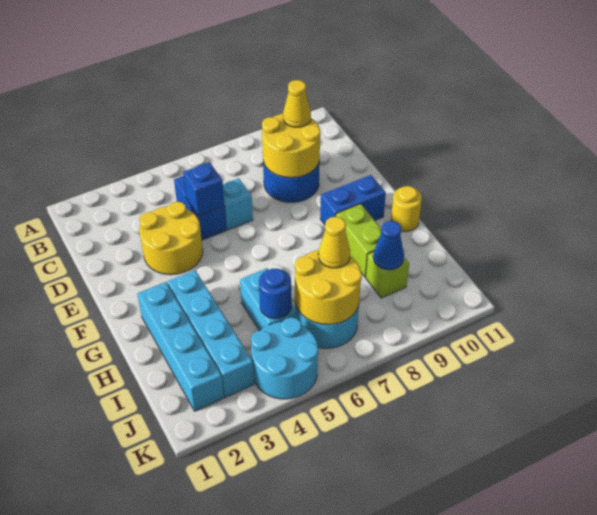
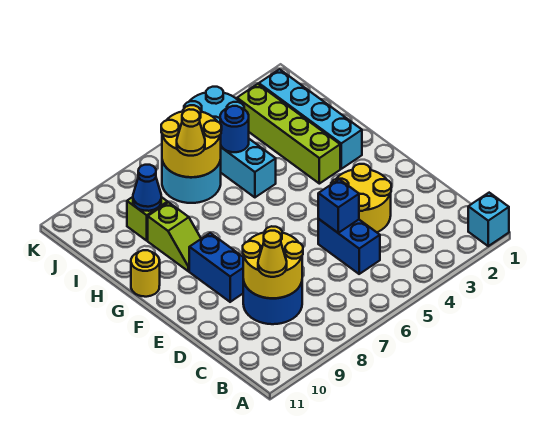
cyan 1x1 brick [223,178,253,230] -> cyan 1x1 brick moved to [468,193,509,246]
blue 1x2 brick [320,175,386,225] -> blue 1x2 brick turned to [189,233,243,302]
cyan 1x4 brick [167,270,254,397] -> lime 1x4 brick [237,84,340,184]
lime 1x2 brick [336,204,381,277] -> lime 1x2 slope [148,202,201,271]

